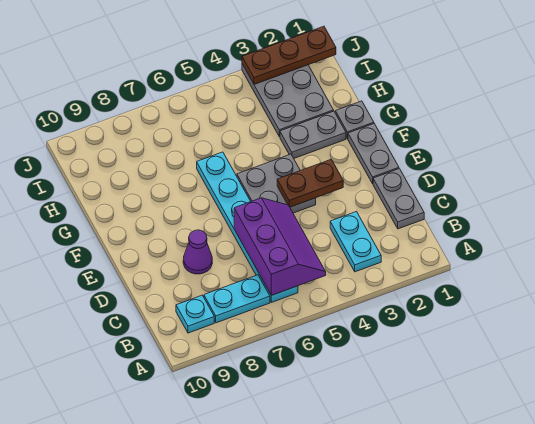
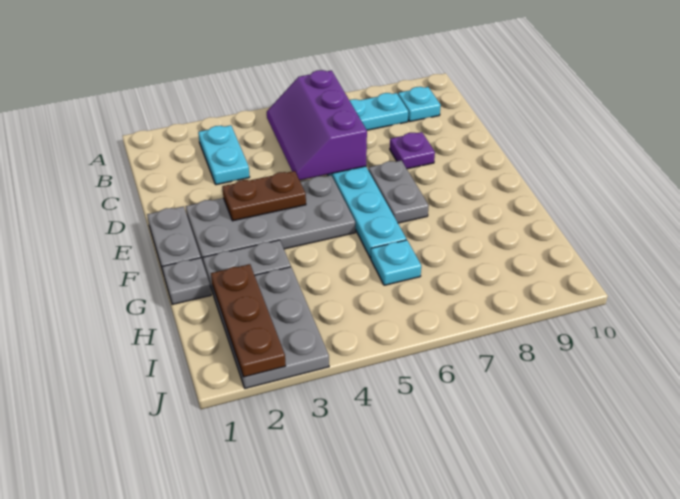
grey 1x2 plate [373,169,424,229] -> grey 1x2 plate moved to [368,160,429,223]
purple 1x1 cone [183,230,212,274] -> purple 1x1 plate [390,132,435,169]
grey 2x2 plate [237,154,316,213] -> grey 2x4 plate [186,175,355,265]
none -> cyan 1x1 plate [371,240,421,285]
brown 1x3 plate [242,26,336,84] -> brown 1x3 plate turned to [211,264,286,377]

